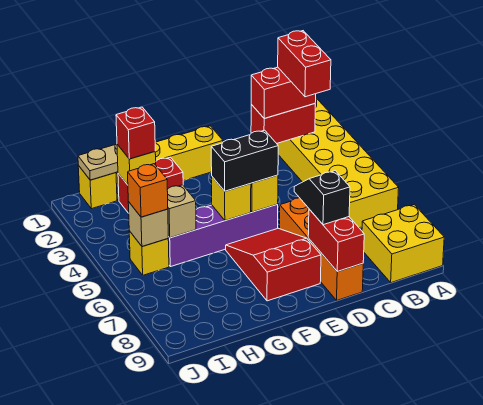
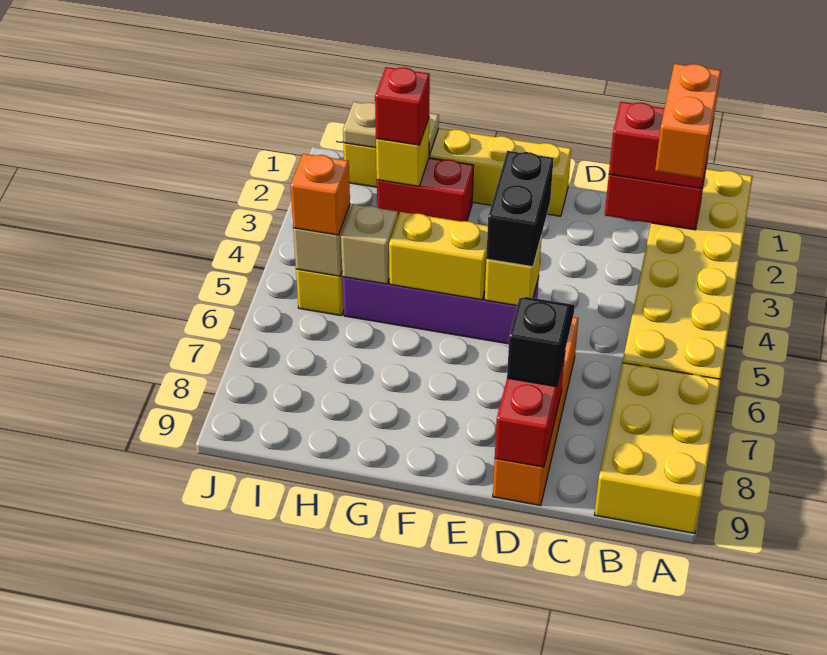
yellow 2x2 brick [362,205,444,283] -> yellow 2x3 brick [594,363,721,533]
red 1x2 brick [278,31,331,97] -> orange 1x2 brick [655,64,721,178]
black 1x2 brick [211,130,278,191] -> black 1x2 brick turned to [486,151,554,267]
red 2x3 slope [226,228,321,301] -> none
yellow 1x1 brick [212,177,251,221] -> yellow 1x2 brick [389,212,488,300]

